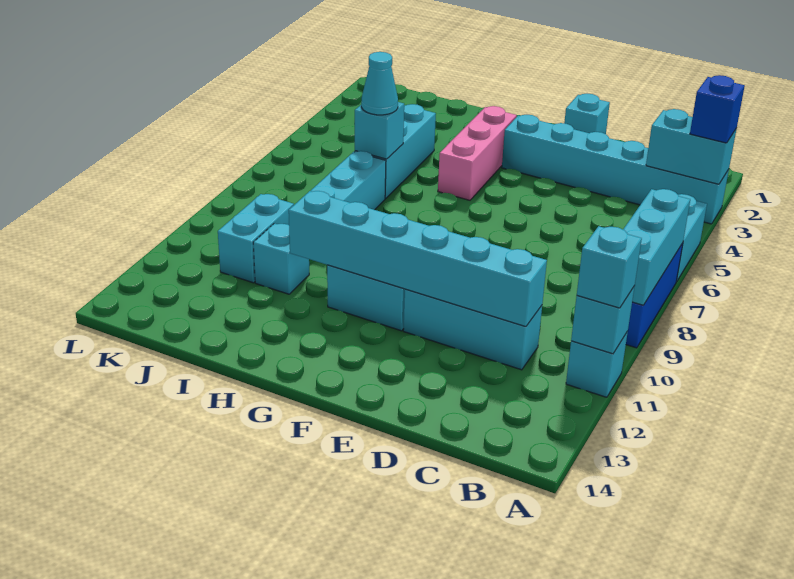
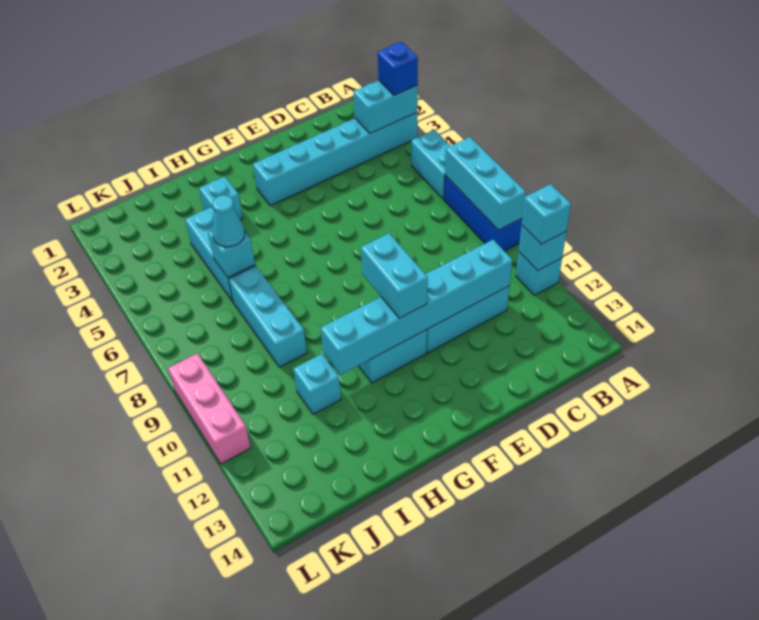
cyan 1x1 brick [564,94,610,134] -> cyan 1x1 brick moved to [199,176,243,220]
pink 1x3 brick [438,106,517,200] -> pink 1x3 brick moved to [168,353,251,464]
cyan 1x2 brick [218,194,294,283] -> cyan 1x2 brick moved to [361,233,428,318]

